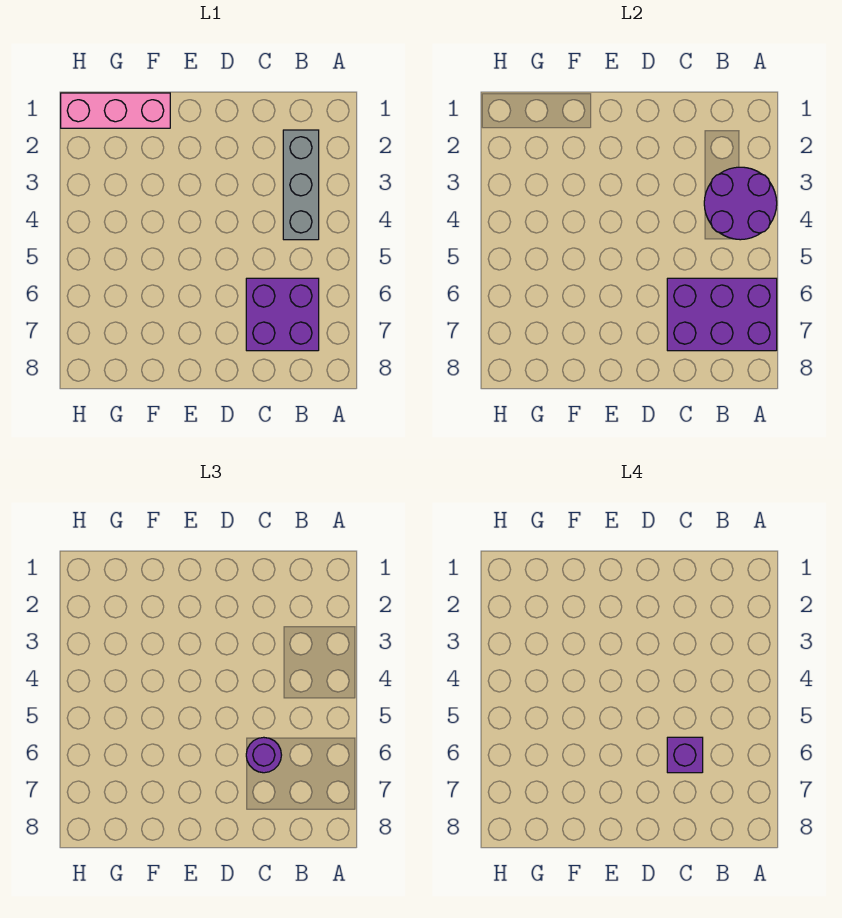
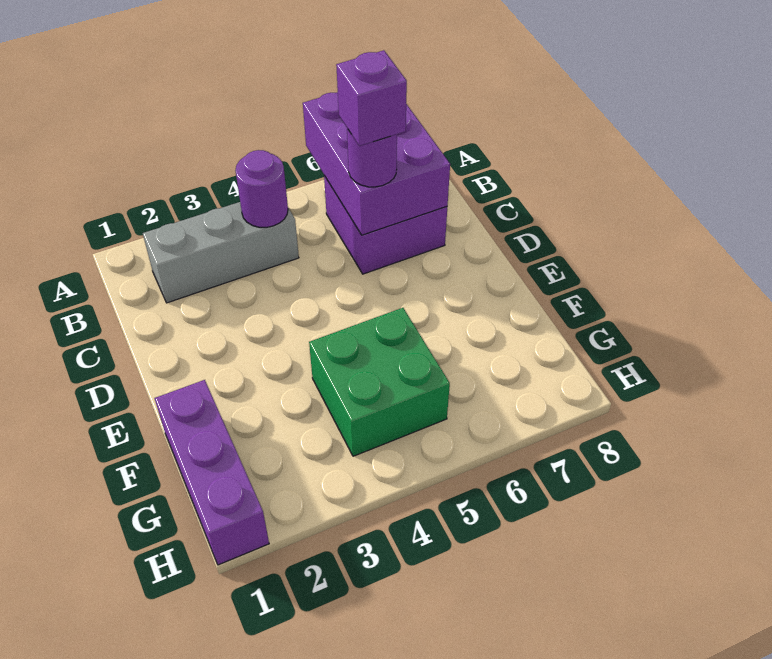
purple 2x2 round brick [704,167,777,240] -> purple 1x1 round brick [235,150,288,227]
pink 1x3 brick [61,93,170,128] -> purple 1x3 brick [155,380,269,565]
none -> green 2x2 brick [309,308,450,456]

